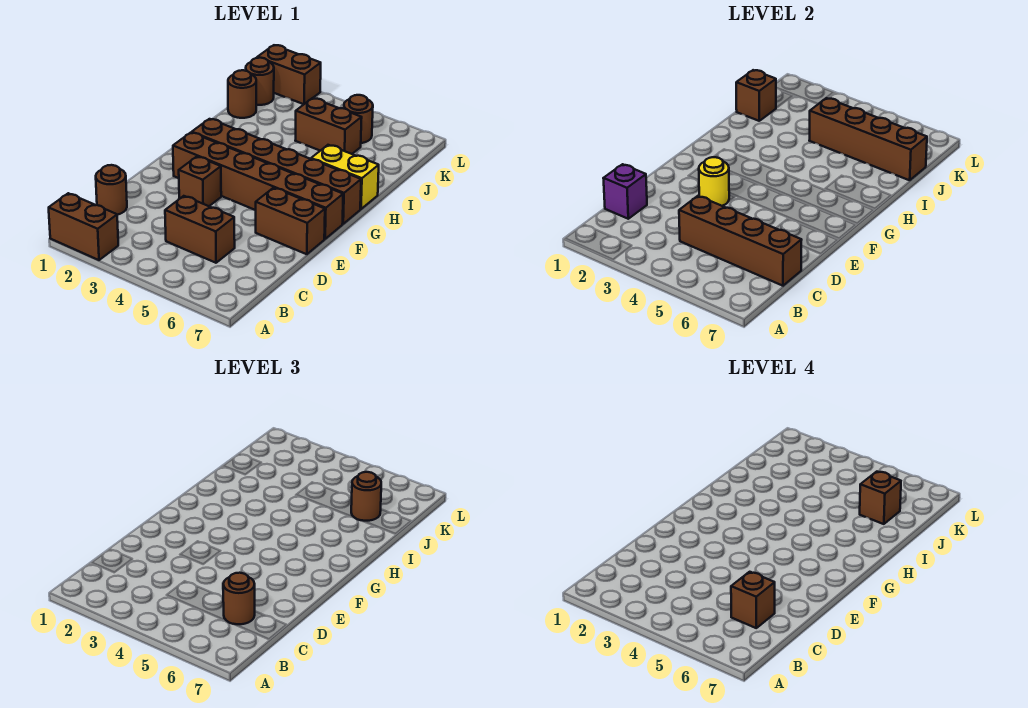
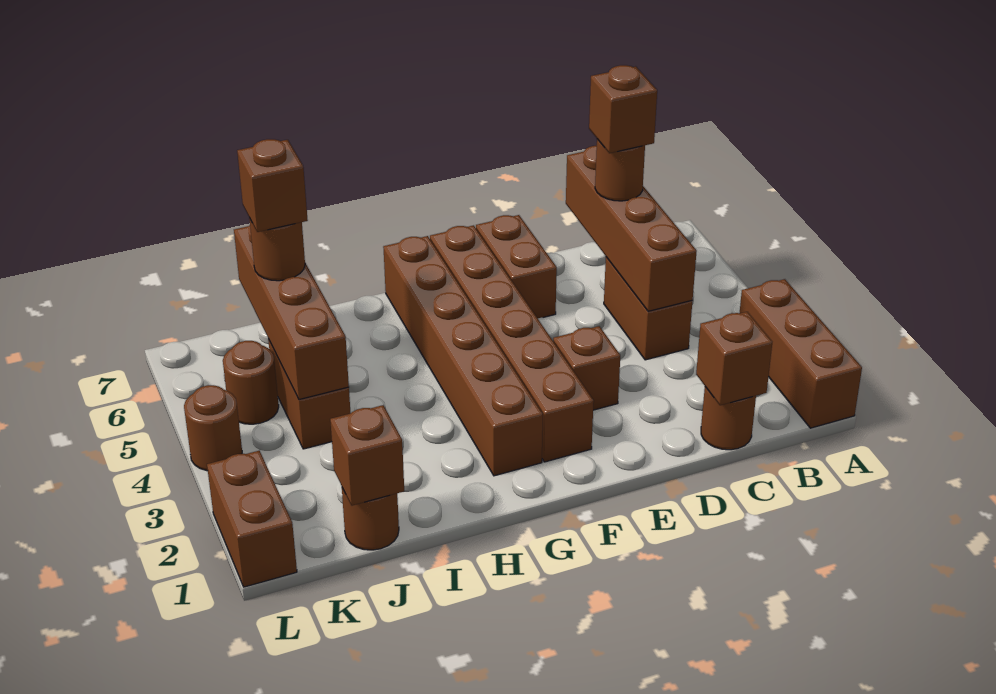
brown 1x2 brick [49,193,118,260] -> brown 1x3 brick [740,279,862,428]
purple 1x1 brick [603,164,647,219] -> brown 1x1 brick [696,312,772,405]
yellow 1x1 round brick [699,157,729,206] -> none
yellow 1x2 brick [311,145,379,209] -> none
brown 1x1 round brick [246,58,274,105] -> brown 1x1 round brick moved to [184,385,242,471]

